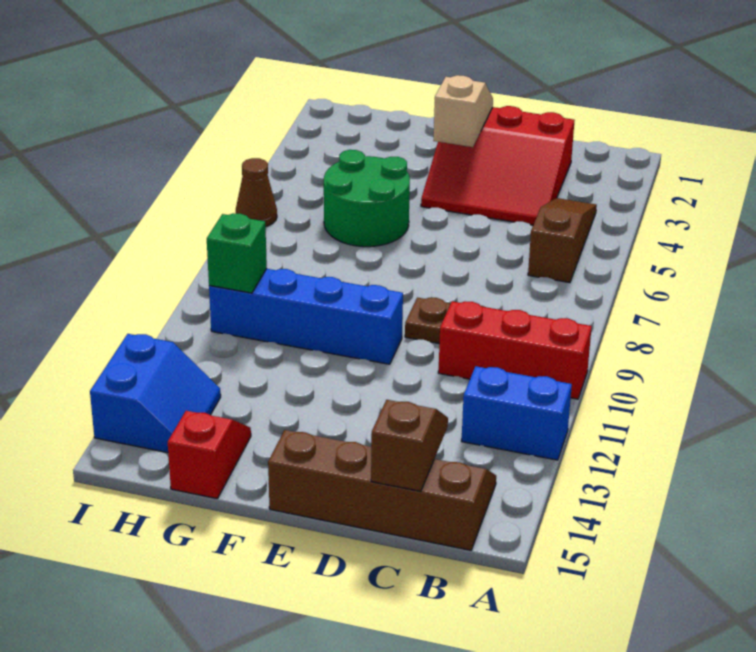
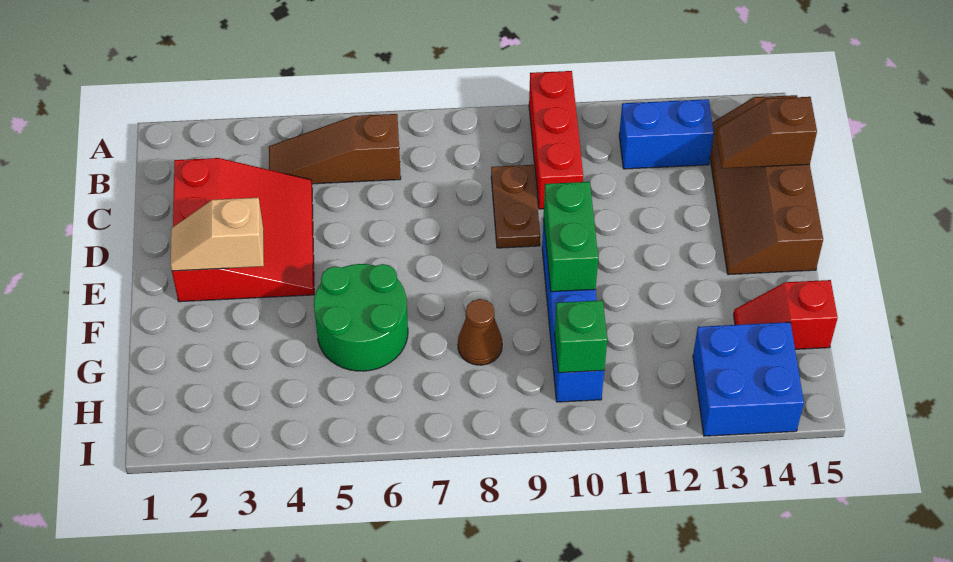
blue 1x2 brick [462,366,572,460] -> blue 1x2 brick turned to [619,99,714,169]
none -> green 1x2 brick [544,182,598,292]
blue 2x2 slope [90,334,221,453] -> blue 2x2 brick [693,322,804,436]
brown 1x1 cone [236,158,277,226] -> brown 1x1 cone moved to [458,299,502,365]

